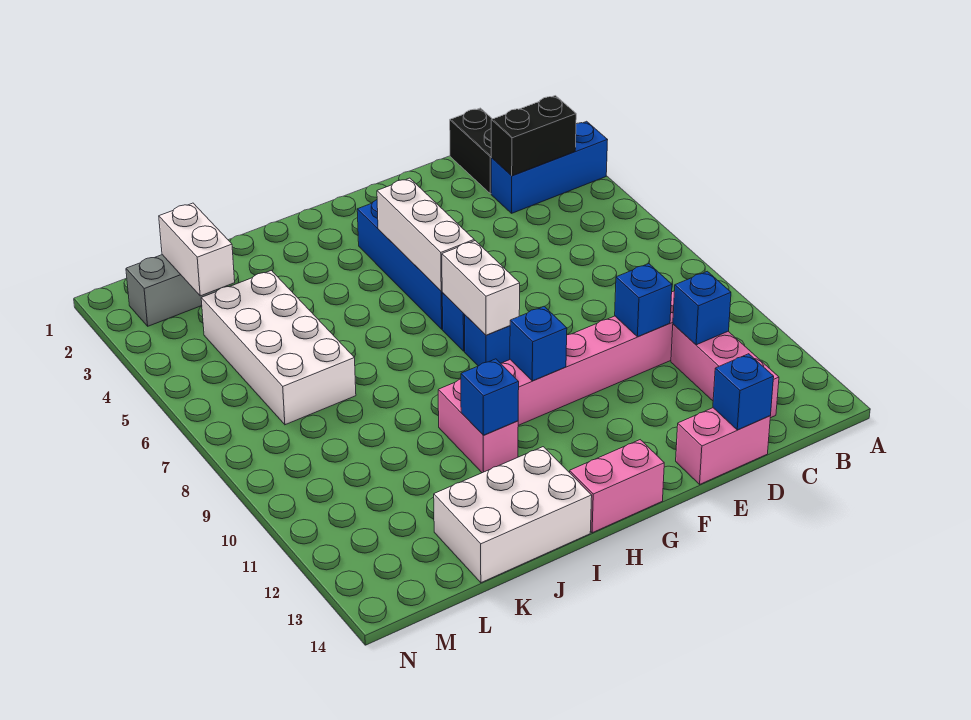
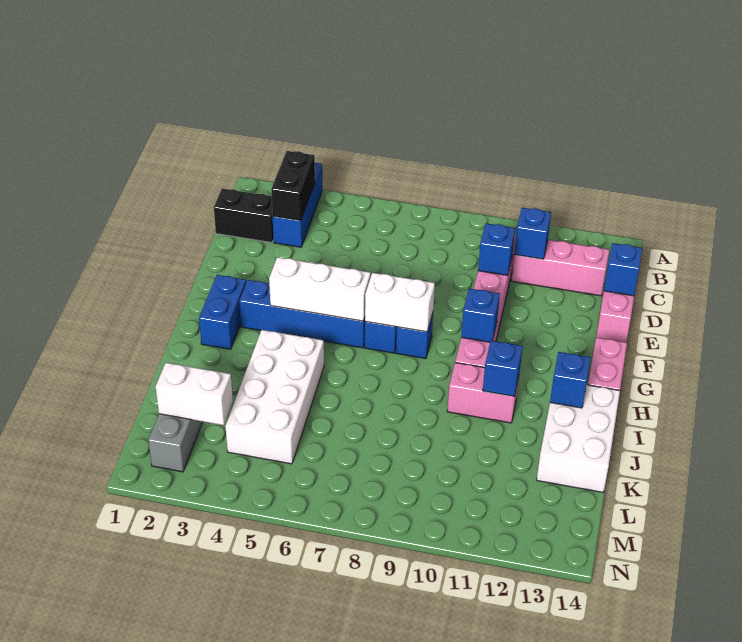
none -> blue 1x2 brick [199,275,246,349]
none -> blue 1x1 brick [550,352,591,408]
white 2x4 brick [201,271,356,425] -> white 2x4 brick turned to [225,330,324,464]

